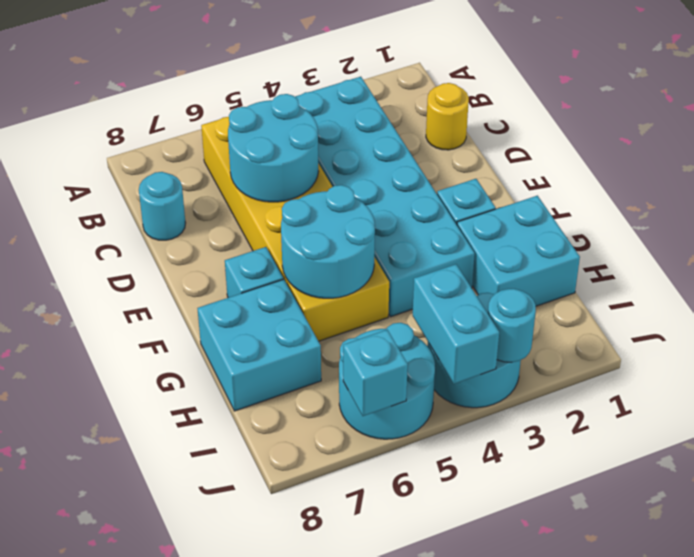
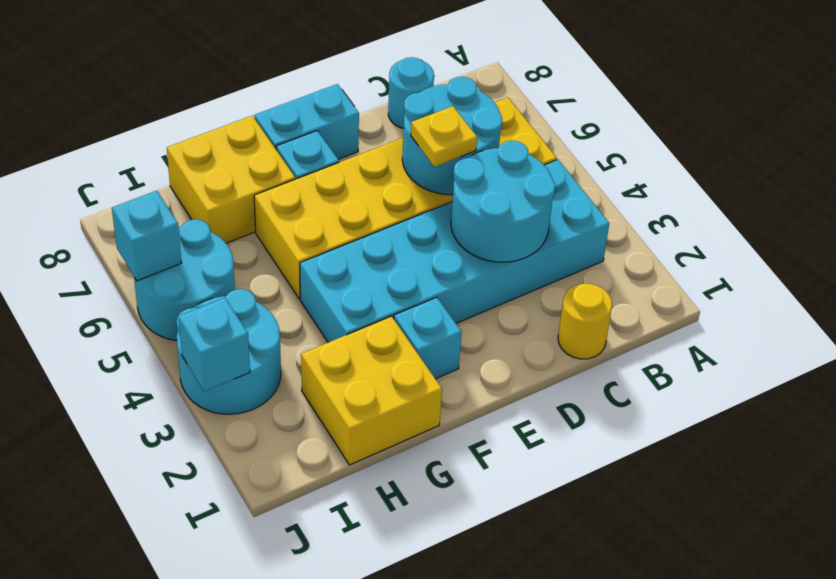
none -> yellow 1x1 plate [411,106,477,167]
cyan 2x2 round brick [281,185,375,298] -> cyan 2x2 round brick moved to [451,141,555,262]
cyan 2x2 brick [457,196,580,306] -> yellow 2x2 brick [301,316,442,465]
cyan 2x2 brick [197,279,321,411] -> yellow 2x2 brick [167,116,295,243]
cyan 1x2 brick [413,264,499,384] -> cyan 1x2 brick moved to [254,84,359,159]
cyan 1x1 round brick [488,289,536,362] -> cyan 1x1 brick [179,298,250,391]

